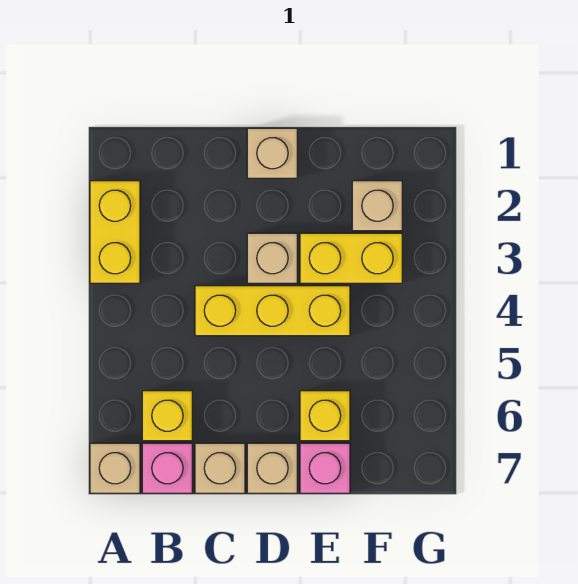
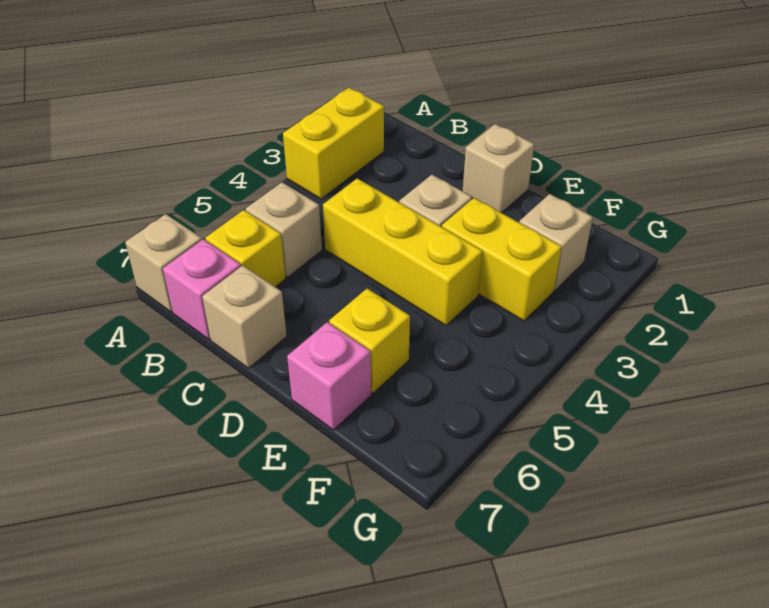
tan 1x1 brick [247,443,297,493] -> tan 1x1 brick moved to [246,182,322,277]

